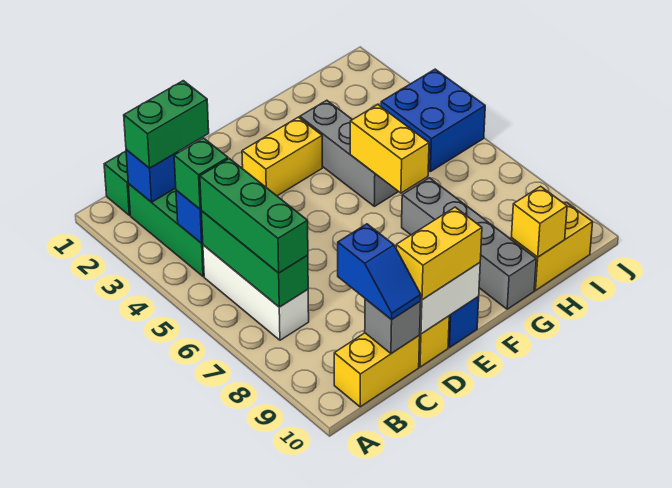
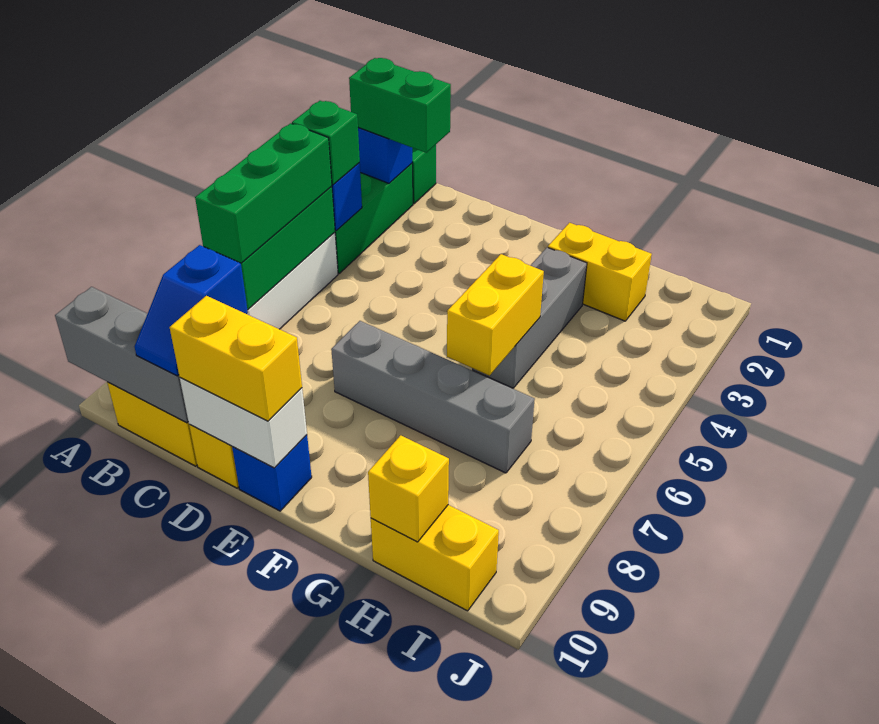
grey 1x1 brick [365,299,421,354] -> grey 1x3 brick [55,287,188,423]
yellow 1x2 brick [242,117,322,196] -> yellow 1x2 brick moved to [548,223,652,321]
grey 1x4 brick [402,178,536,309] -> grey 1x4 brick turned to [331,321,535,473]
blue 2x2 brick [381,69,485,172] -> none

